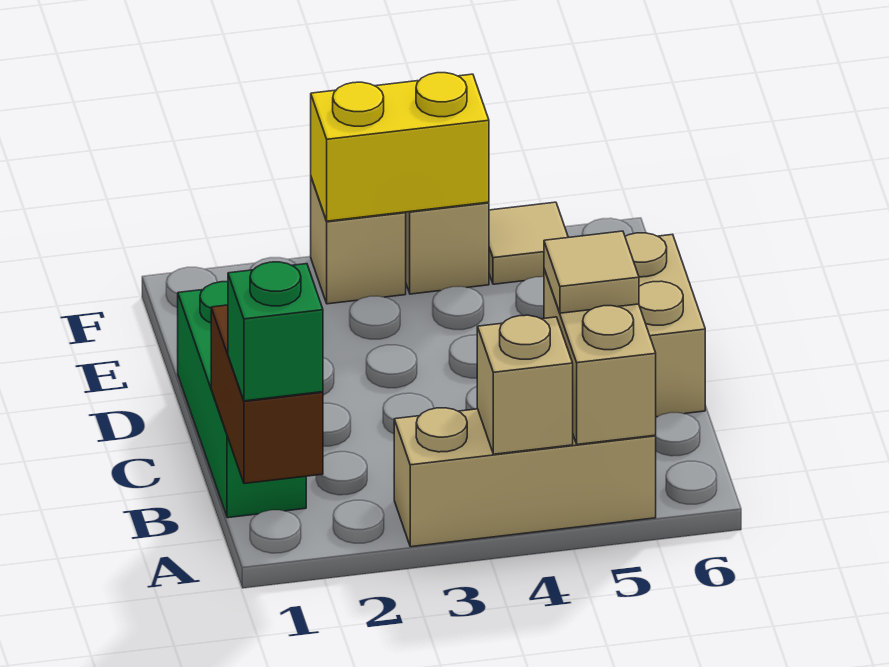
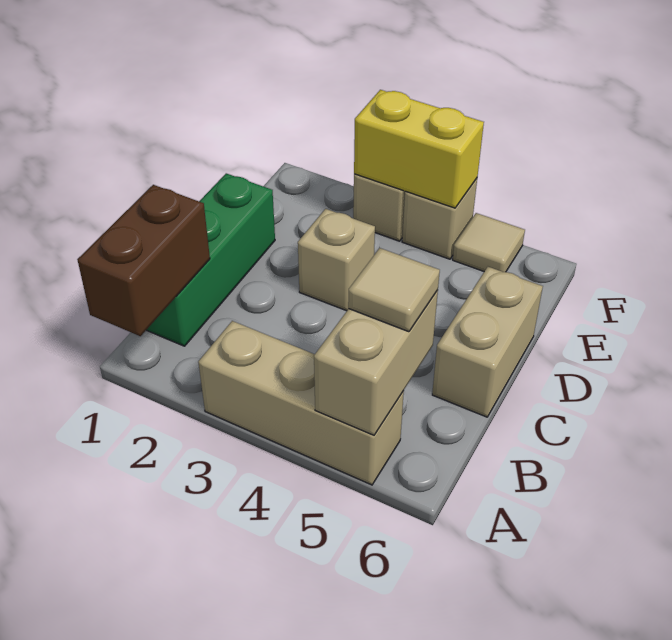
green 1x1 brick [228,262,323,401] -> none
tan 1x1 brick [477,315,573,454] -> tan 1x1 brick moved to [298,209,375,311]

